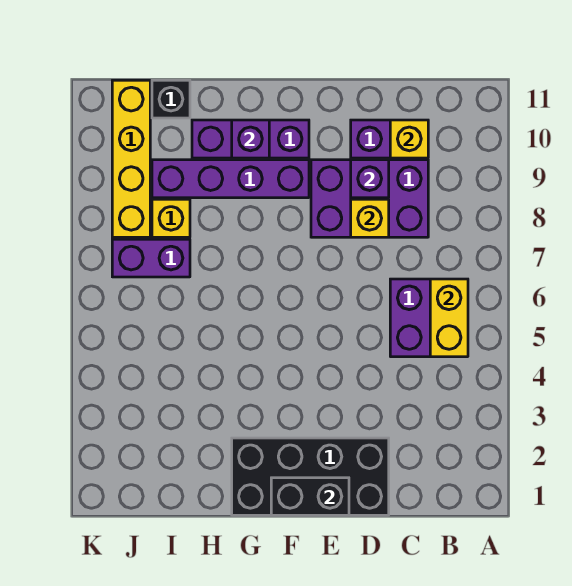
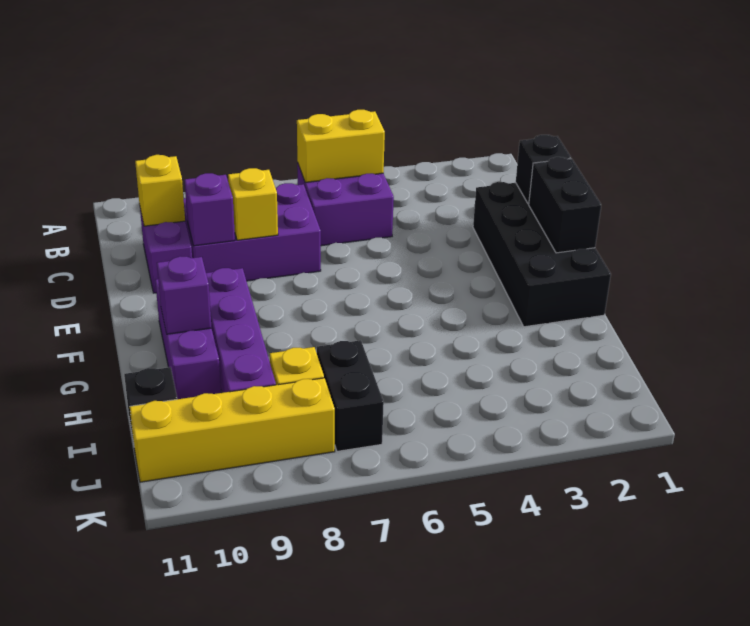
purple 2x3 brick [311,160,428,237] -> purple 2x3 brick turned to [184,183,321,281]
none -> black 1x1 brick [516,135,571,204]
purple 1x2 brick [112,239,190,277] -> black 1x2 brick [317,340,384,451]

